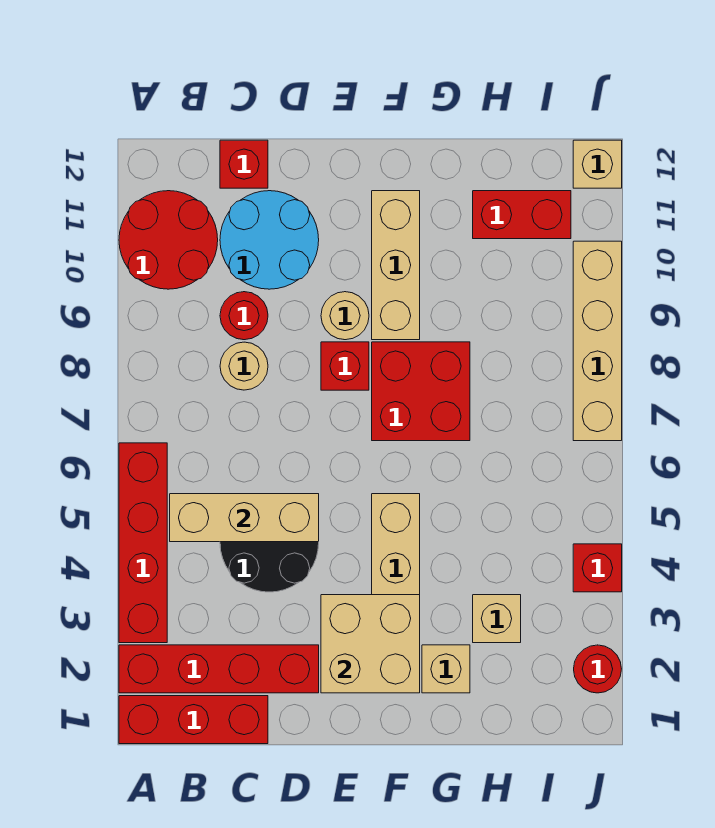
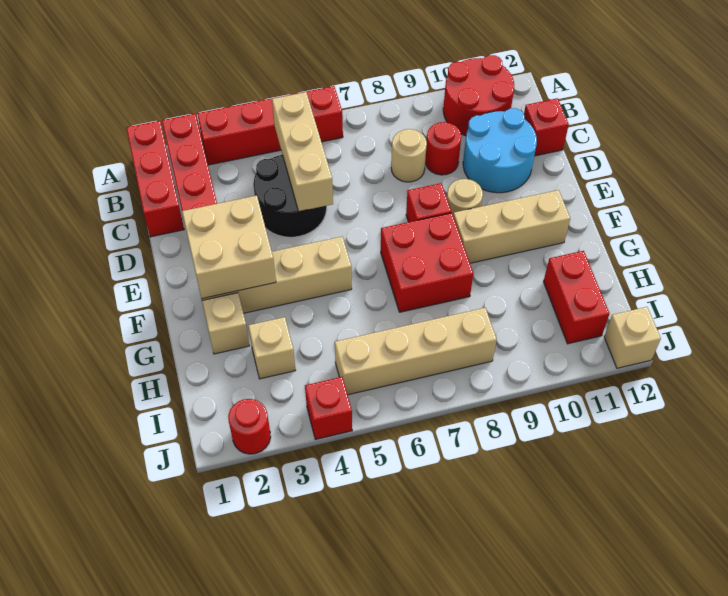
tan 1x4 brick [573,241,622,441] -> tan 1x4 brick moved to [335,308,497,395]

